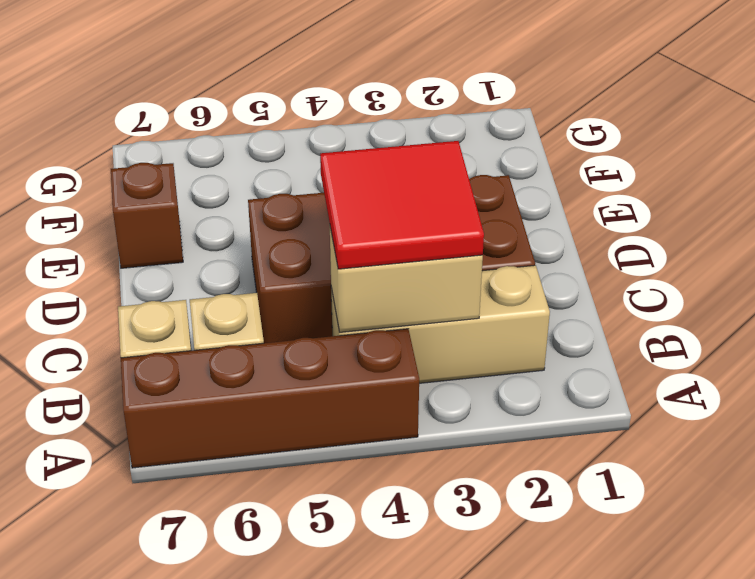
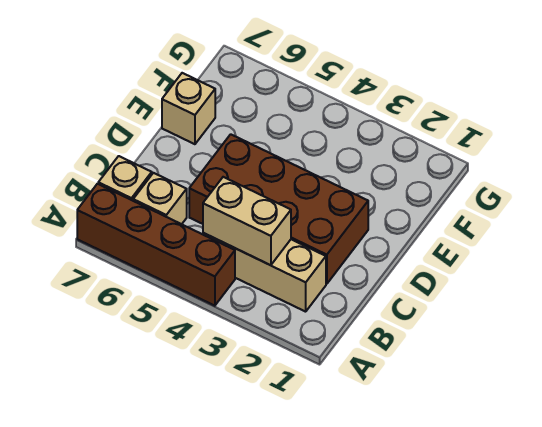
red 2x2 tile [320,141,484,269] -> none
brown 1x1 brick [111,163,183,268] -> tan 1x1 brick [162,73,215,144]

